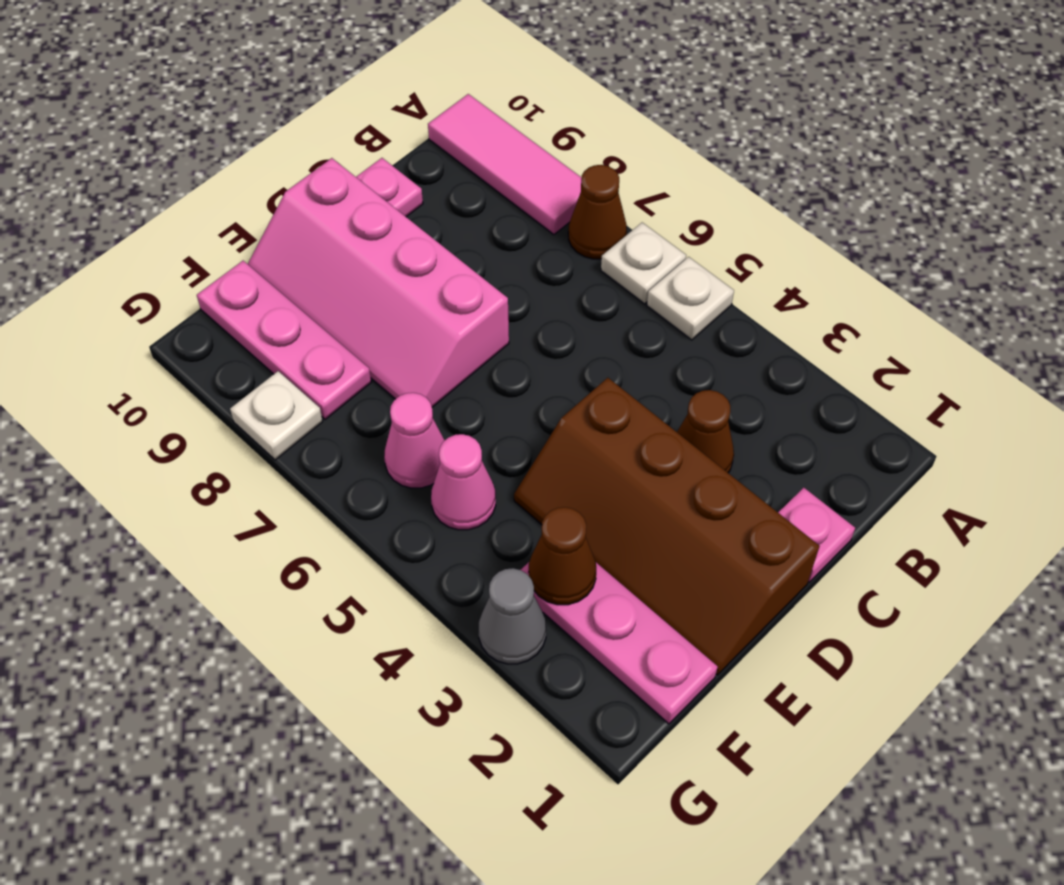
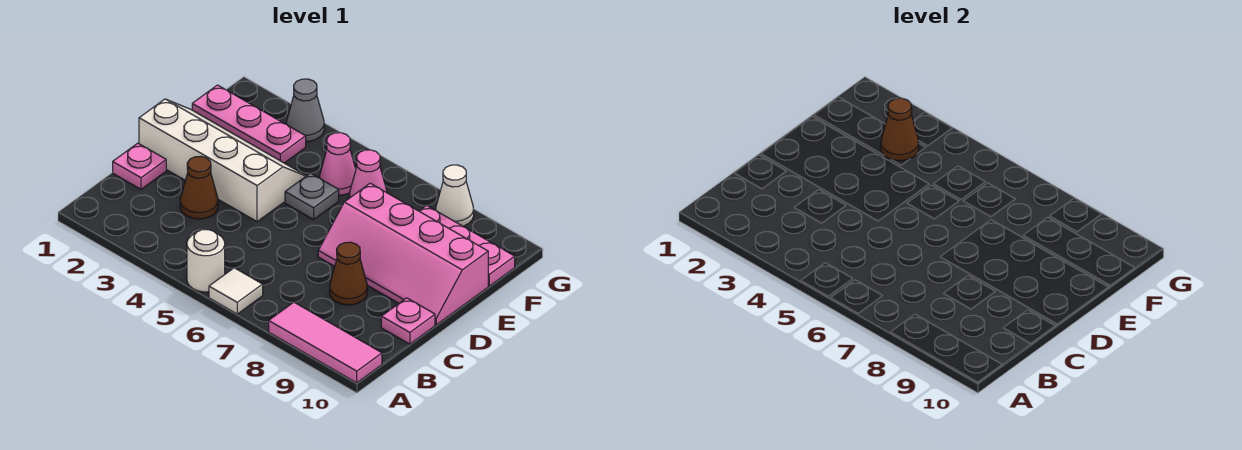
white 1x1 plate [647,257,734,340] -> white 1x1 round brick [187,230,225,292]
white 1x1 plate [601,223,686,304] -> white 1x1 tile [209,268,263,314]
brown 1x1 cone [568,165,627,259] -> brown 1x1 cone moved to [330,242,367,305]
brown 2x4 slope [514,378,820,675] -> white 2x4 slope [139,99,306,222]
pink 2x4 slope [248,158,509,407] -> pink 2x4 slope turned to [318,183,488,325]
none -> grey 1x1 plate [285,173,339,219]
white 1x1 plate [230,371,323,460] -> white 1x1 cone [436,165,474,226]

